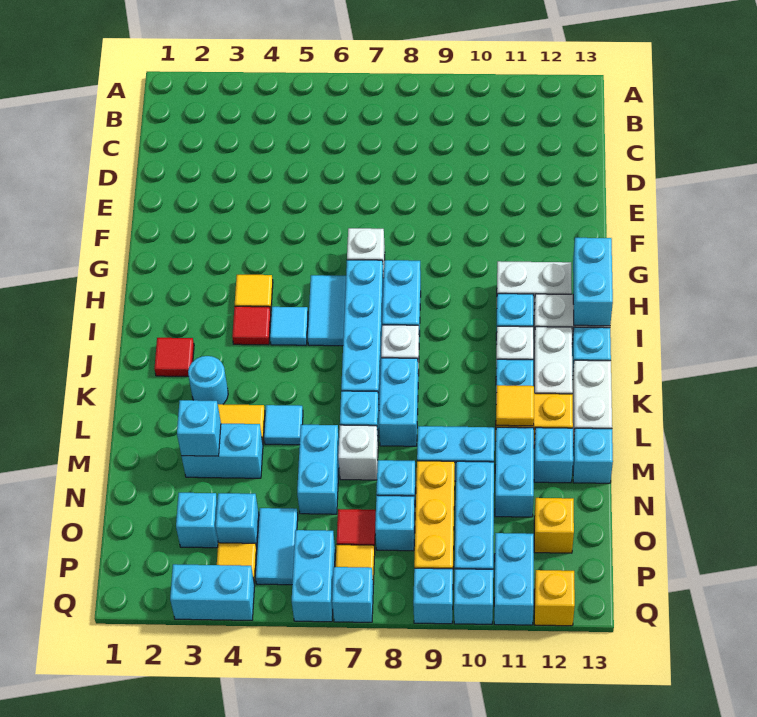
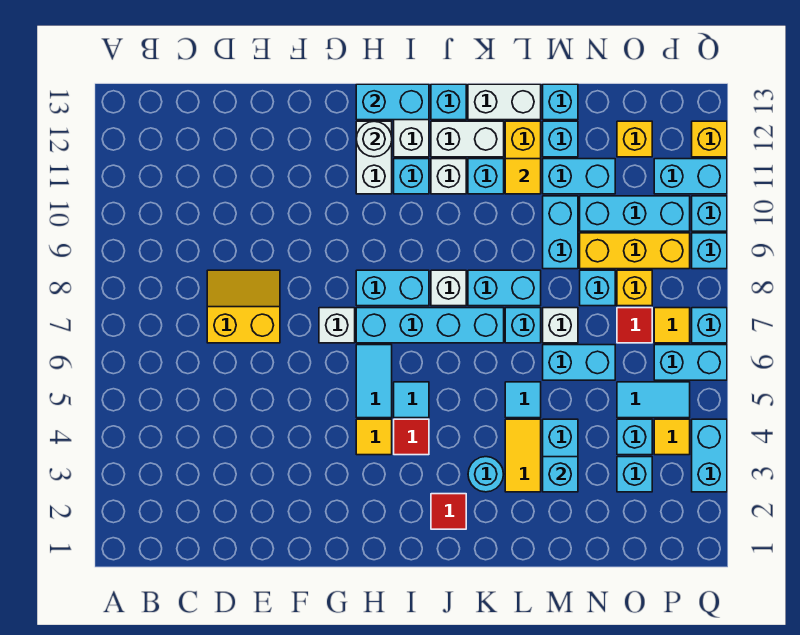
none -> yellow 2x2 slope [207,270,280,343]
cyan 1x2 tile [308,275,346,346] -> cyan 1x2 tile turned to [356,345,392,418]
none -> white 1x1 round brick [356,121,392,157]
cyan 1x1 brick [375,495,415,551] -> yellow 1x1 brick [617,270,652,306]

